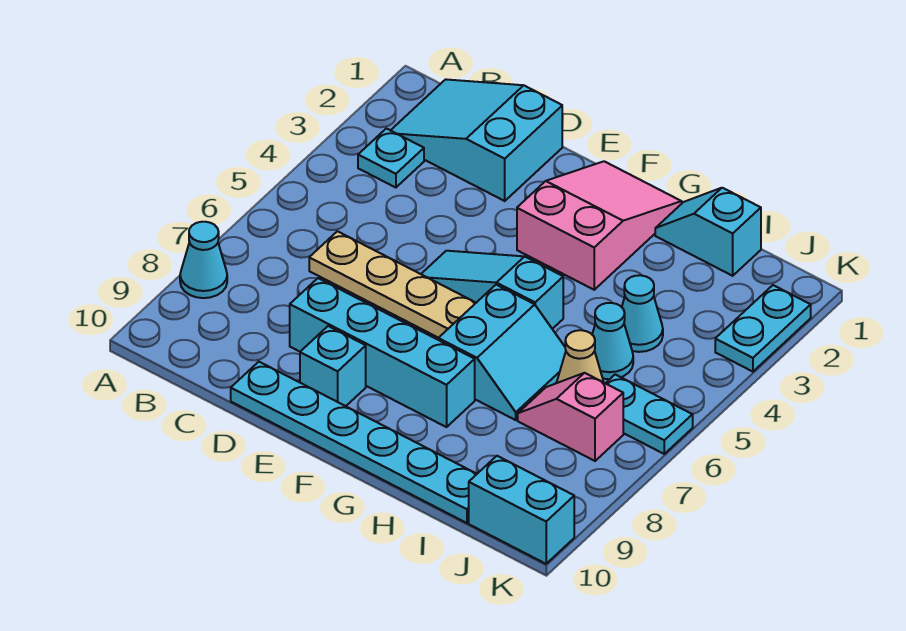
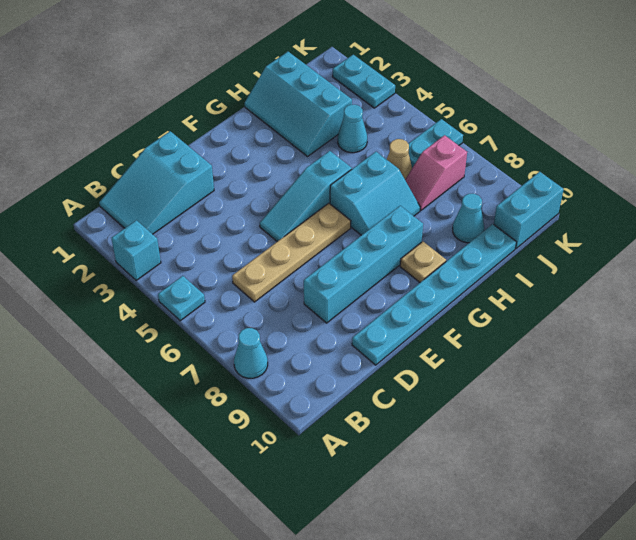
cyan 1x1 plate [358,128,424,188] -> cyan 1x1 plate moved to [158,276,205,321]
cyan 1x1 brick [300,326,366,406] -> cyan 1x1 brick moved to [111,220,161,281]
pink 2x3 slope [517,161,682,290] -> none
cyan 2x2 slope [438,285,566,420] -> cyan 2x2 slope turned to [330,152,420,235]
none -> tan 1x1 plate [400,242,446,282]
cyan 1x2 slope [655,188,761,276] -> cyan 2x3 slope [245,52,352,156]
cyan 1x1 cone [592,303,633,379] -> cyan 1x1 cone moved to [453,194,484,243]

